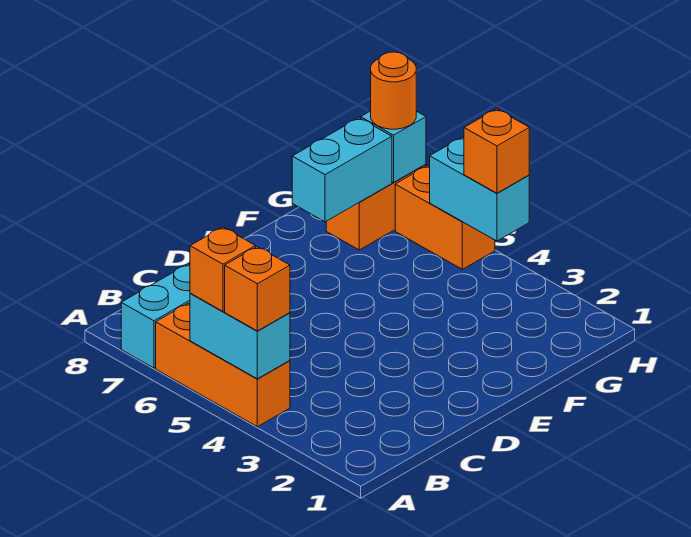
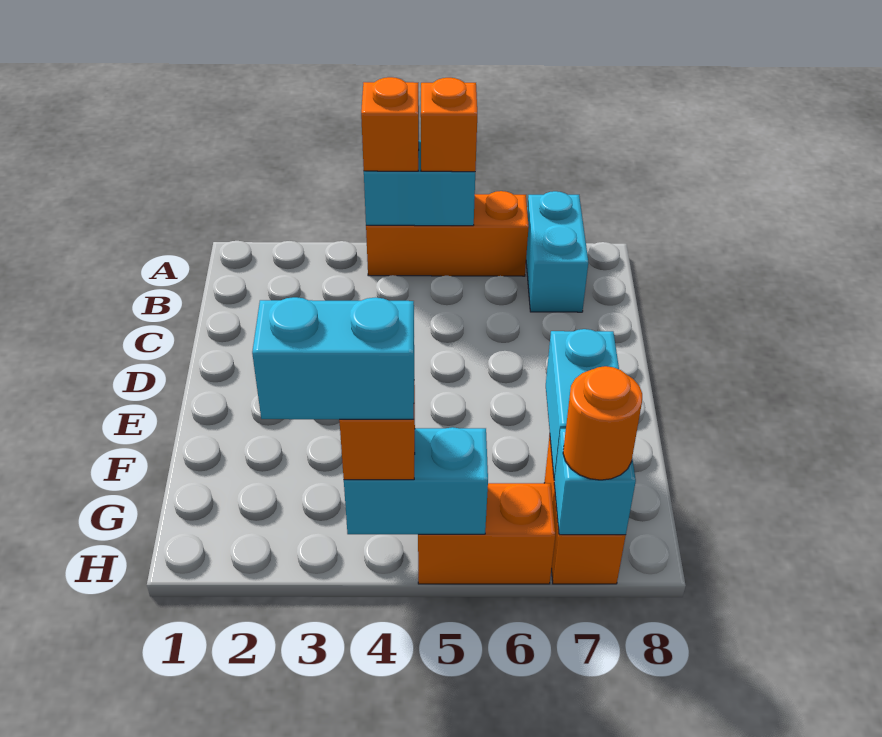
none -> cyan 1x2 brick [252,297,414,419]

